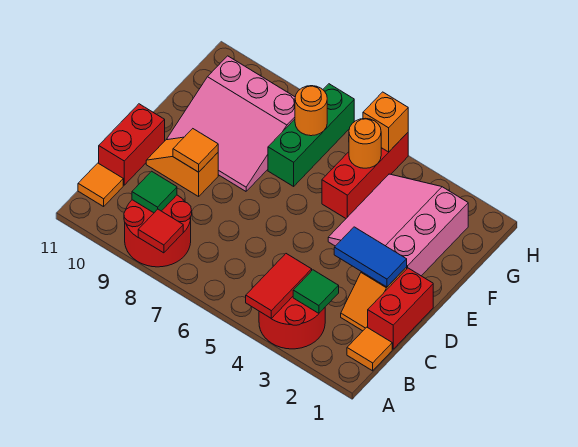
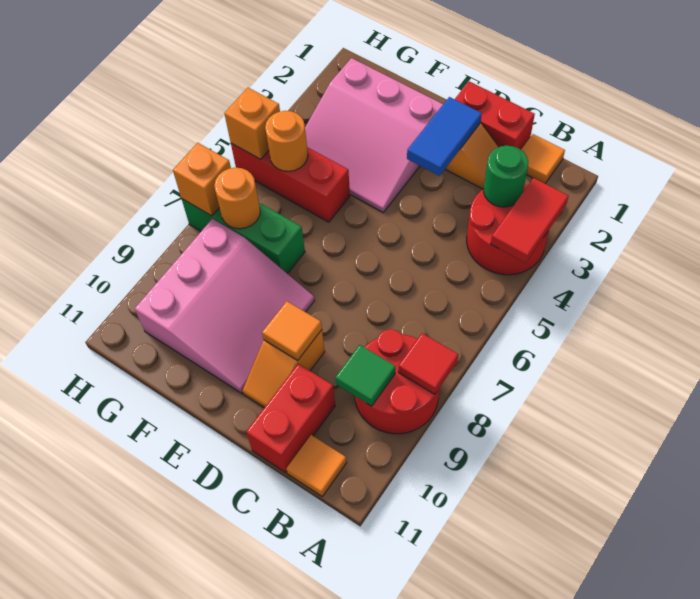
red 1x2 tile [246,254,312,319] -> red 1x2 tile turned to [491,178,568,263]
green 1x1 tile [293,270,339,313] -> green 1x1 round brick [484,146,528,207]
red 1x2 brick [99,104,165,185] -> red 1x2 brick turned to [246,364,335,473]
none -> orange 1x1 brick [173,143,231,216]

